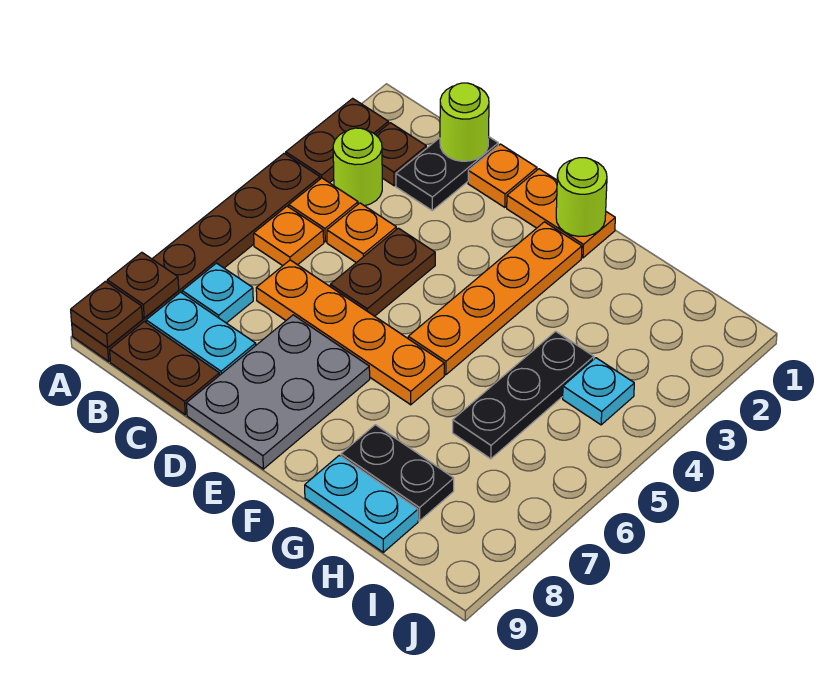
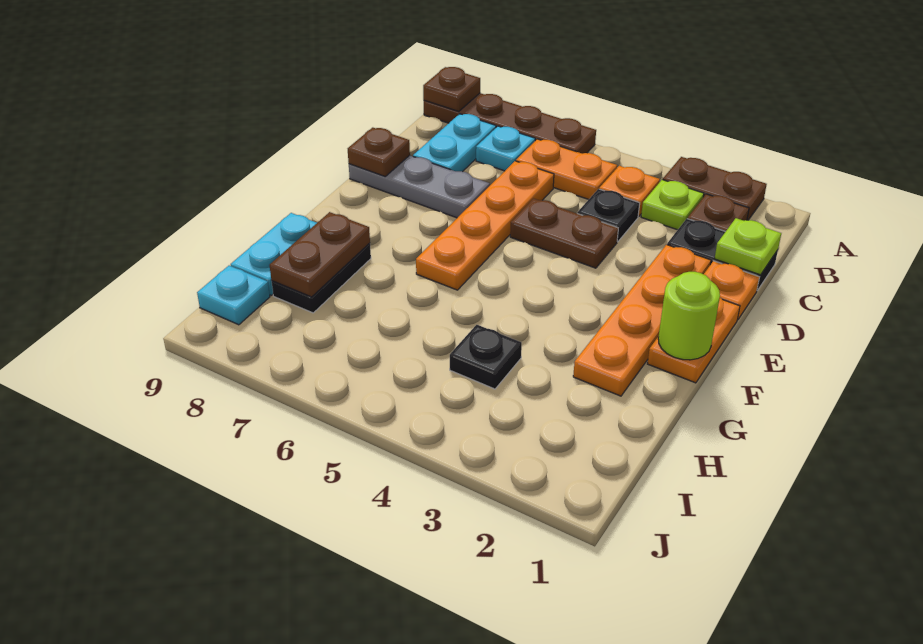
brown 1x6 plate [72,153,320,361] -> brown 1x4 plate [424,93,596,154]
brown 1x1 plate [107,252,179,318] -> brown 1x1 plate moved to [348,128,410,176]
lime 1x1 round brick [333,128,382,206] -> lime 1x1 plate [641,180,704,230]
orange 1x1 plate [254,206,324,266] -> orange 1x2 plate [516,139,617,200]
brown 1x2 plate [110,321,219,415] -> brown 1x2 plate moved to [270,212,370,297]
lime 1x1 round brick [440,83,489,161] -> lime 1x1 plate [714,218,781,275]
orange 1x1 plate [327,203,396,263] -> black 1x1 plate [577,189,640,242]
grey 2x3 plate [186,315,370,469] -> grey 1x3 plate [349,155,490,218]
orange 1x4 plate [408,222,582,375] -> orange 1x4 plate turned to [573,245,711,396]
black 1x3 plate [453,331,594,459] -> black 1x1 plate [450,325,522,389]
cyan 1x1 plate [563,358,634,425] -> cyan 1x1 plate moved to [197,266,270,325]

